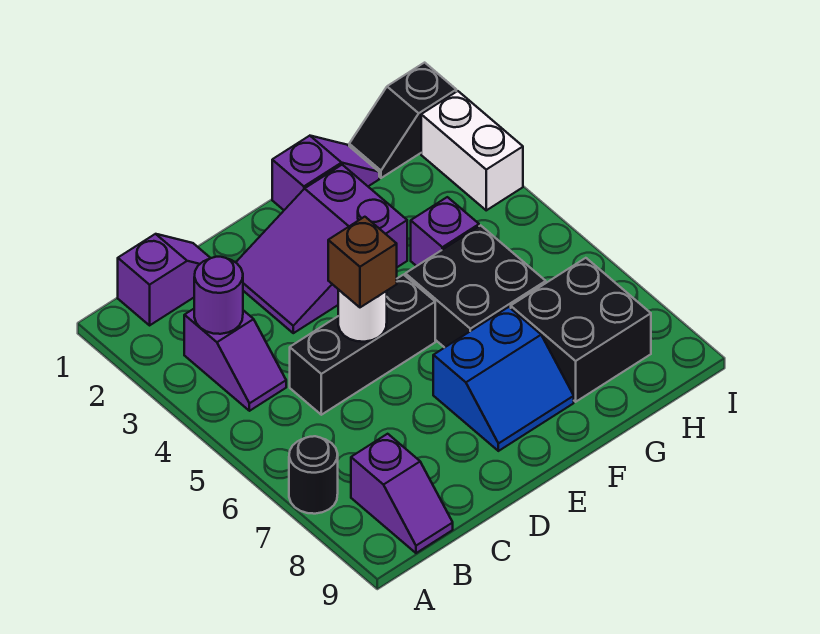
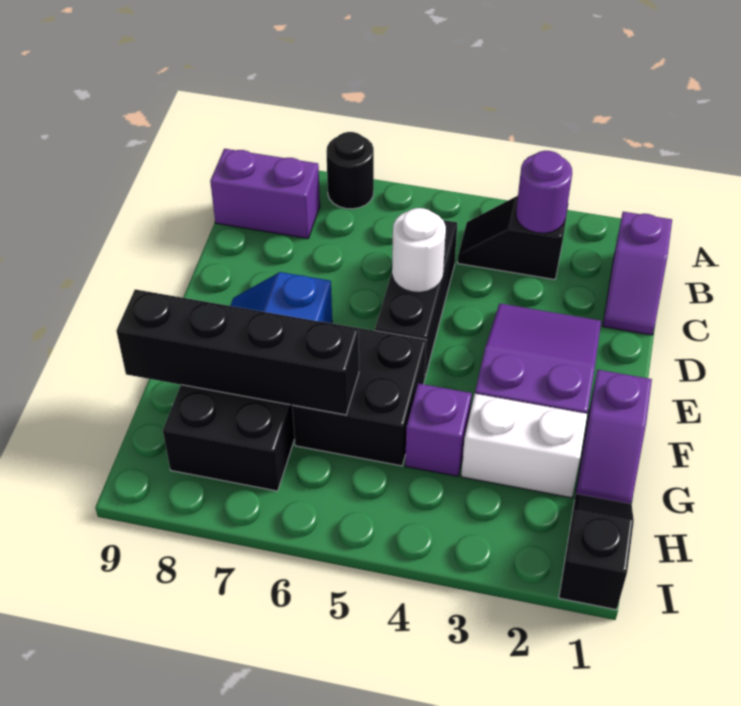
purple 1x2 slope [184,309,286,411] -> black 1x2 slope [458,196,568,280]
purple 1x2 slope [351,434,453,553] -> purple 1x2 brick [210,149,320,239]
brown 1x1 brick [328,217,397,307] -> none
none -> black 1x4 brick [116,289,359,415]
white 1x2 brick [421,91,523,210] -> white 1x2 brick moved to [461,394,587,498]

